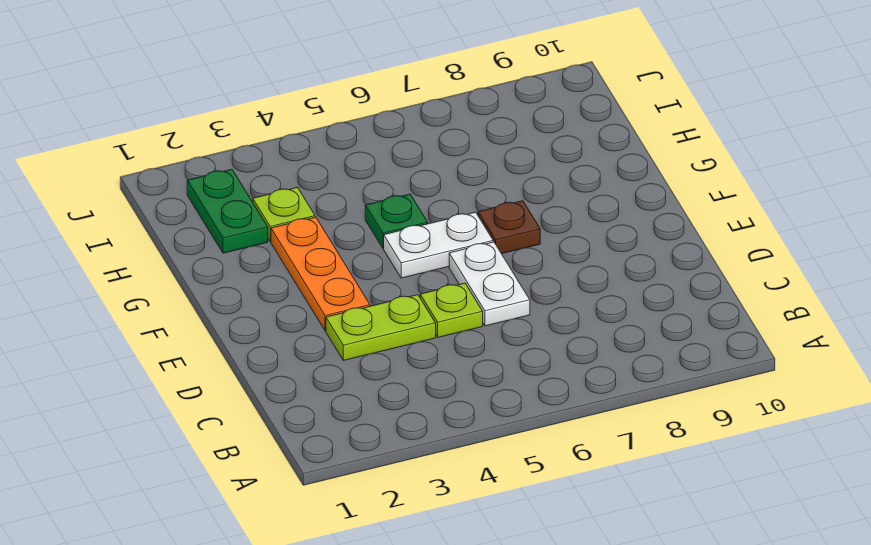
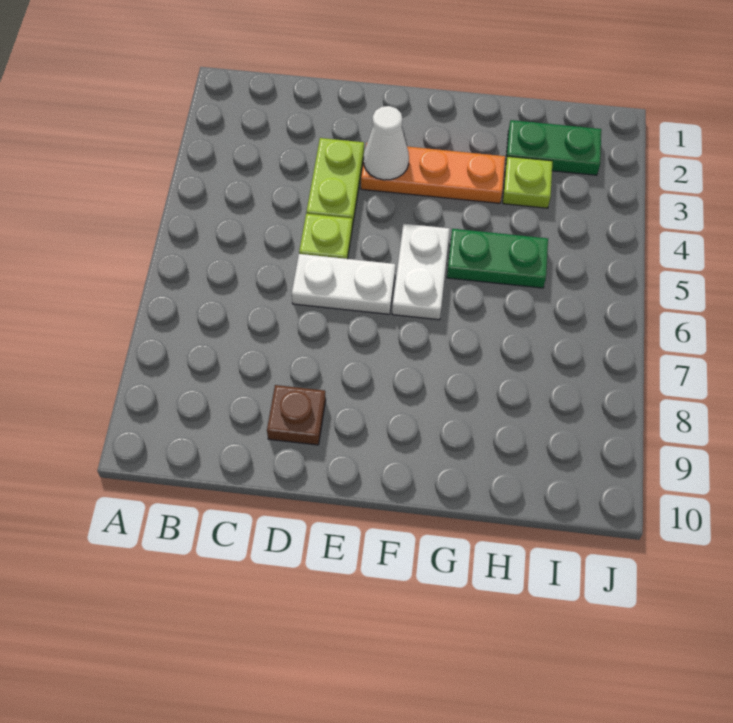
none -> white 1x1 cone [364,106,409,180]
brown 1x1 plate [478,201,540,254] -> brown 1x1 plate moved to [267,385,326,445]
green 1x1 plate [365,194,428,248] -> green 1x2 plate [447,229,548,288]

